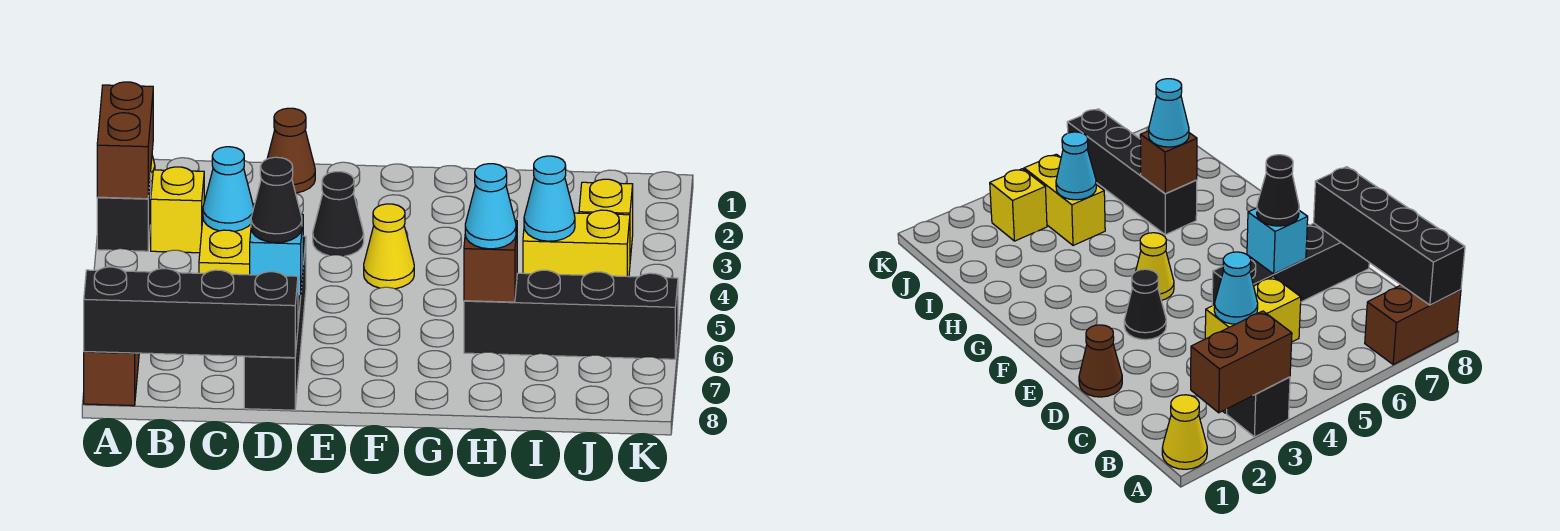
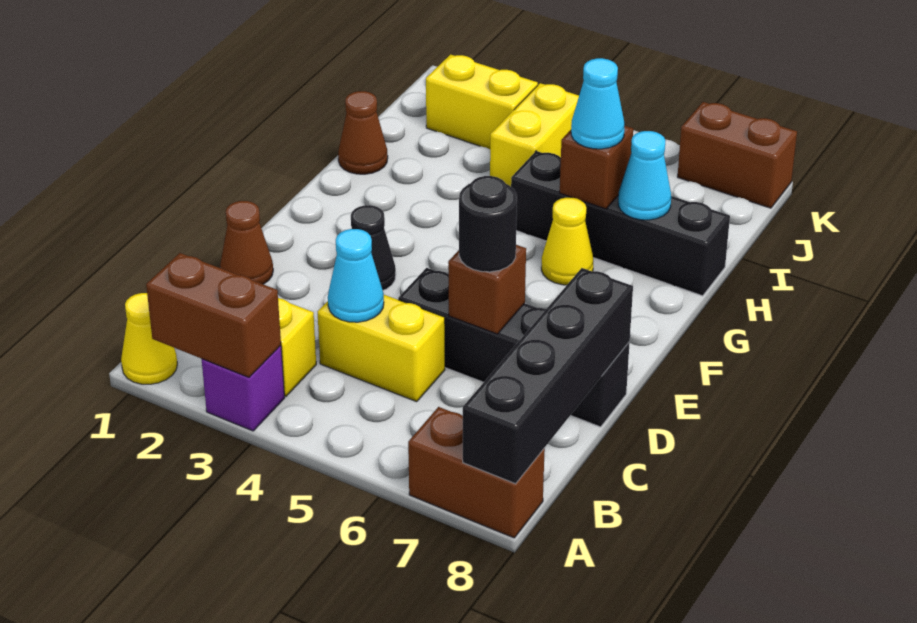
black 1x1 brick [97,173,151,251] -> purple 1x1 brick [202,345,285,431]
cyan 1x1 brick [250,214,303,296] -> brown 1x1 brick [448,245,526,334]
black 1x1 cone [251,157,302,243] -> black 1x1 round brick [459,176,517,272]
yellow 1x1 cone [364,204,414,289] -> yellow 1x1 cone moved to [541,198,593,285]
none -> brown 1x1 cone [338,91,388,174]
black 1x4 brick [464,270,678,359] -> black 1x4 brick turned to [511,151,730,296]
cyan 1x1 cone [524,156,575,241] -> cyan 1x1 cone moved to [618,131,671,220]
yellow 1x1 brick [579,179,633,260] -> yellow 1x2 brick [426,54,538,149]
none -> brown 1x2 brick [678,102,797,208]

